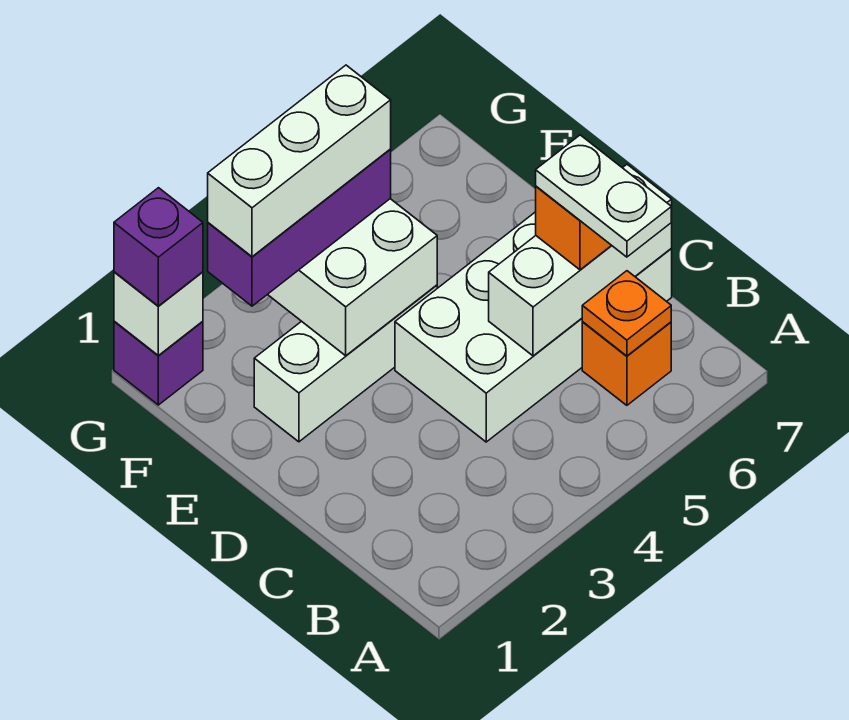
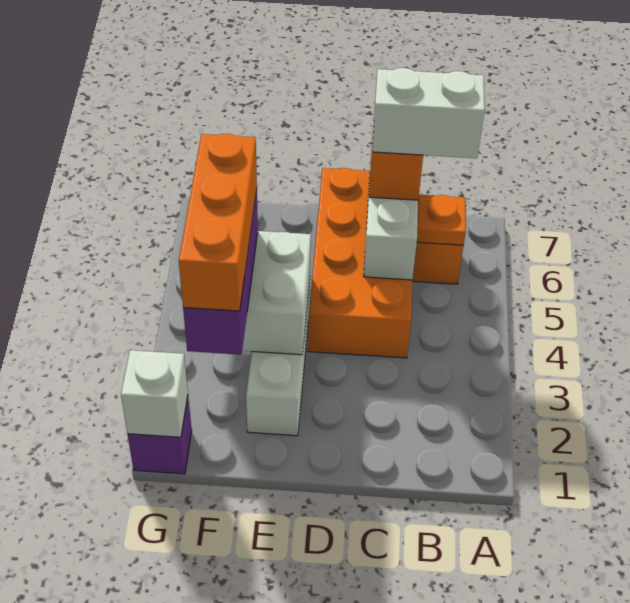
white 1x2 plate [536,135,671,257] -> white 1x2 brick [372,68,485,158]
white 2x4 brick [395,212,672,442] -> orange 2x4 brick [308,168,412,358]
white 1x3 brick [208,65,391,257] -> orange 1x3 brick [179,134,257,311]
purple 1x1 brick [114,188,203,306] -> none

